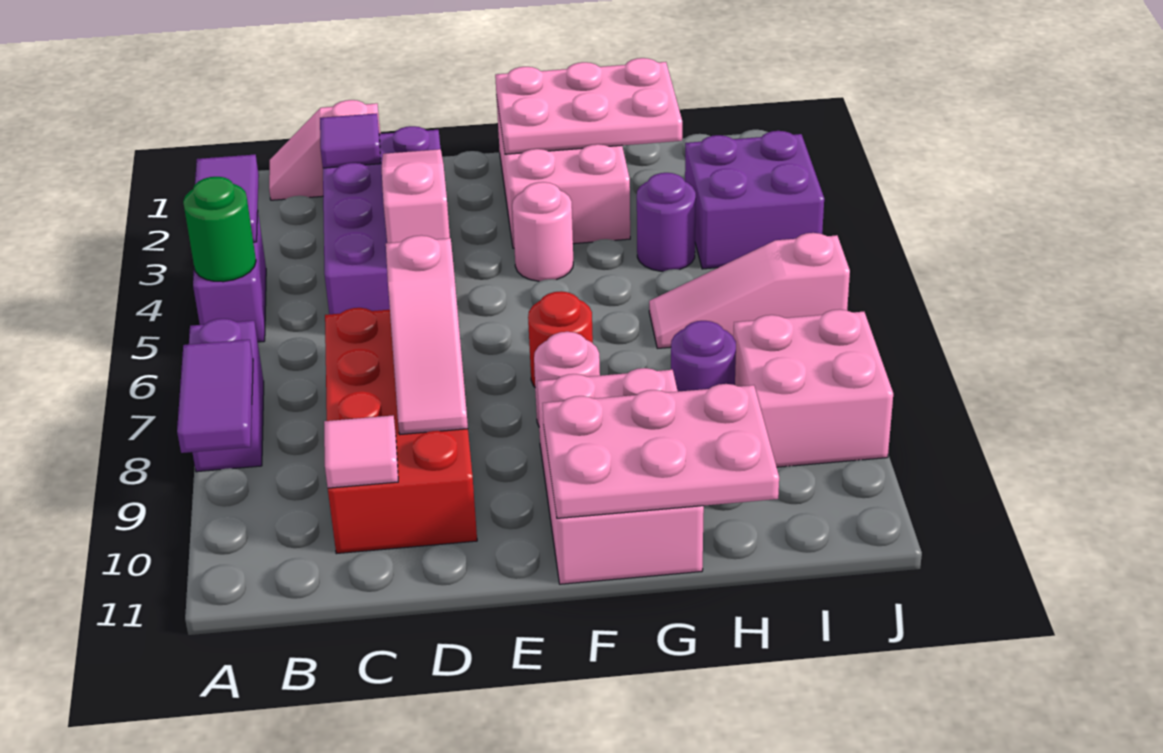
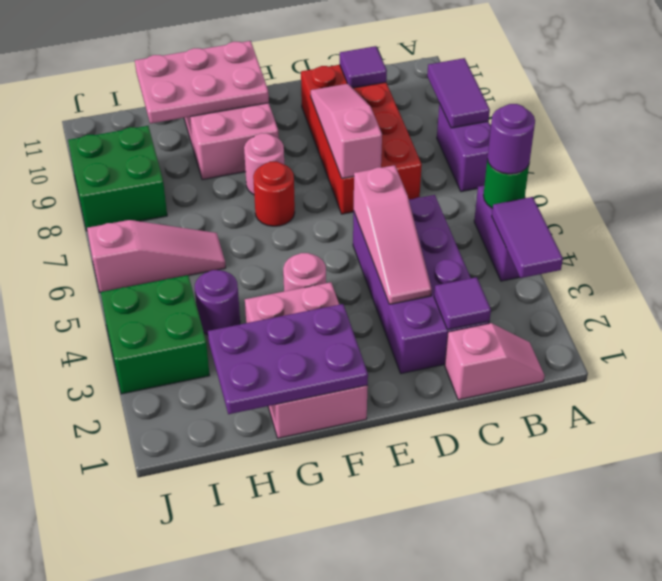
pink 1x1 tile [324,416,398,488] -> purple 1x1 tile [340,46,387,88]
pink 2x3 plate [495,58,682,154] -> purple 2x3 plate [208,304,368,414]
purple 1x1 round brick [671,321,736,392] -> purple 1x1 round brick moved to [487,104,535,174]
purple 2x2 brick [685,131,824,269] -> green 2x2 brick [101,275,210,394]
pink 2x2 brick [734,309,893,467] -> green 2x2 brick [68,126,167,231]

